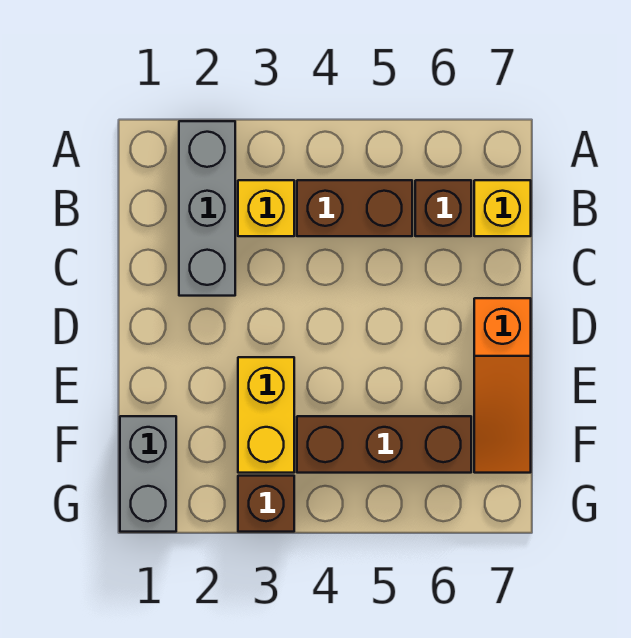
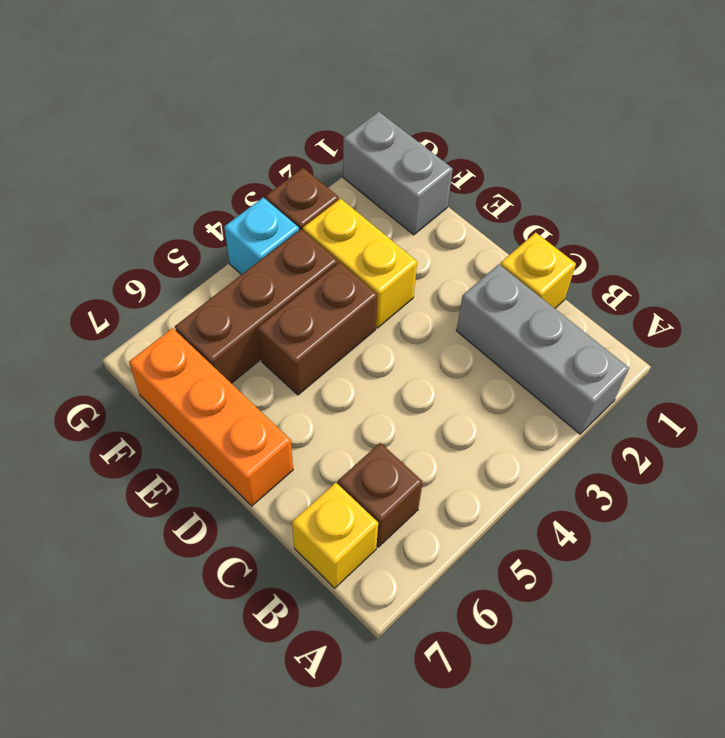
yellow 1x1 brick [238,180,294,236] -> yellow 1x1 brick moved to [500,233,576,308]
brown 1x2 brick [297,180,412,236] -> brown 1x2 brick moved to [258,262,378,395]
orange 1x3 slope [474,298,531,473] -> orange 1x3 brick [129,328,293,506]
none -> cyan 1x1 brick [224,197,299,275]

